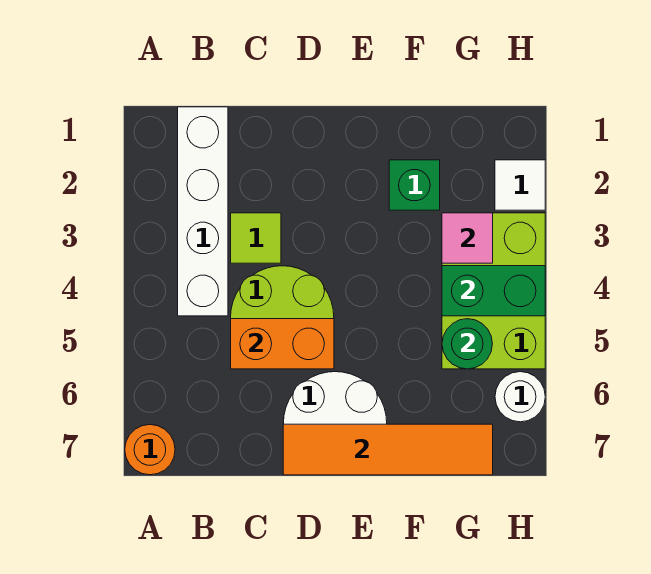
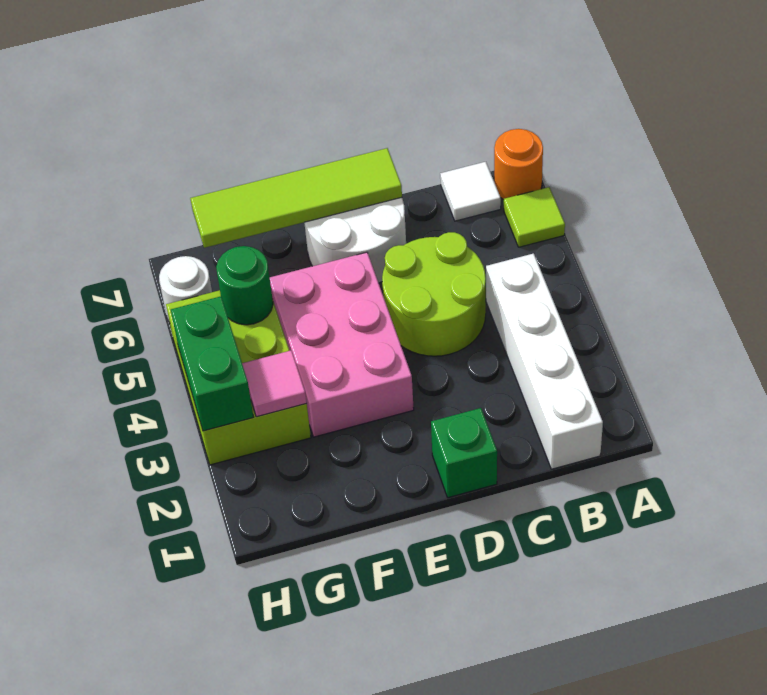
lime 1x1 tile [231,213,281,263] -> lime 1x1 tile moved to [504,187,565,247]
orange 1x2 brick [231,319,334,369] -> none
orange 1x4 tile [283,424,493,475] -> lime 1x4 tile [190,148,402,248]
none -> pink 2x3 brick [270,252,414,437]
green 1x1 brick [389,160,440,210] -> green 1x1 brick moved to [431,408,497,498]
green 1x2 brick [442,266,545,316] -> green 1x2 brick turned to [171,296,253,431]
white 1x1 tile [495,160,545,210] -> white 1x1 tile moved to [440,162,501,221]

